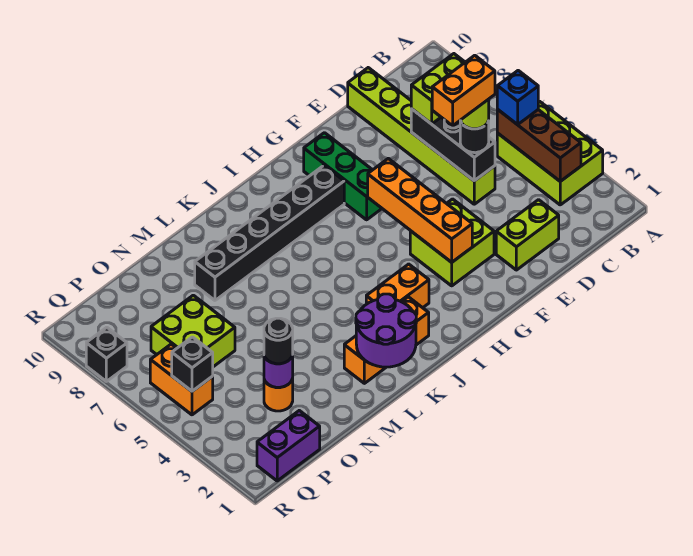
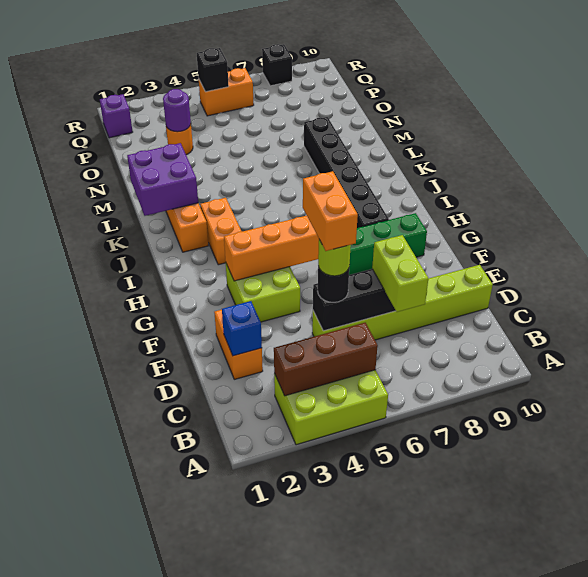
blue 1x1 brick [497,71,538,125] -> blue 1x1 brick moved to [222,301,262,356]
lime 1x2 brick [496,200,559,270] -> orange 1x2 brick [214,310,263,379]
purple 2x2 round brick [356,294,416,367] -> purple 2x2 brick [127,143,198,216]
black 1x1 round brick [264,318,293,364] -> none
lime 2x2 brick [151,295,235,367] -> none
purple 1x2 brick [257,411,320,481] -> purple 1x1 brick [100,94,133,138]

